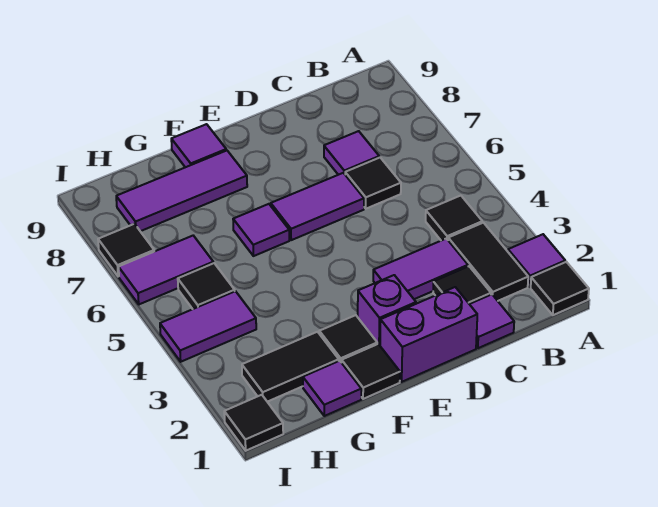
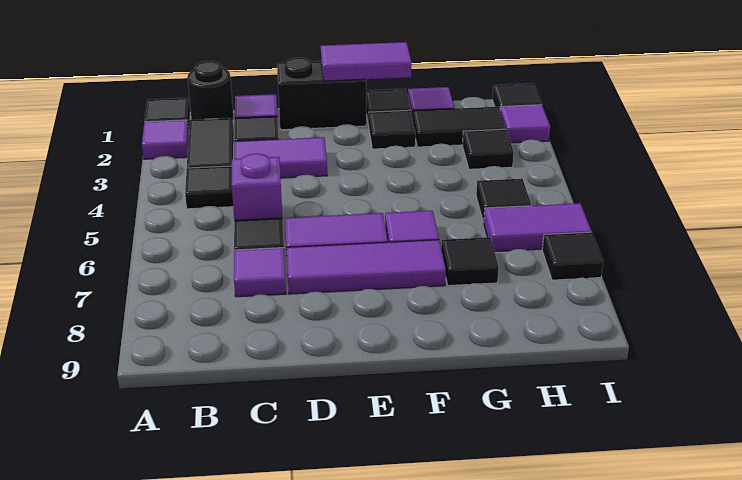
none -> black 1x1 round brick [187,61,234,122]
purple 1x2 brick [380,287,477,382] -> black 1x2 brick [277,58,366,130]
purple 1x1 brick [358,275,416,345] -> purple 1x1 brick moved to [232,154,282,220]
purple 1x3 tile [116,150,247,231] -> purple 1x3 tile moved to [286,240,446,294]
purple 1x1 tile [171,124,226,167] -> purple 1x1 tile moved to [500,105,550,143]
none -> black 1x1 tile [441,237,499,286]
none -> black 1x1 tile [462,129,514,169]
purple 1x2 tile [160,291,256,362] -> purple 1x2 tile moved to [321,42,411,81]

